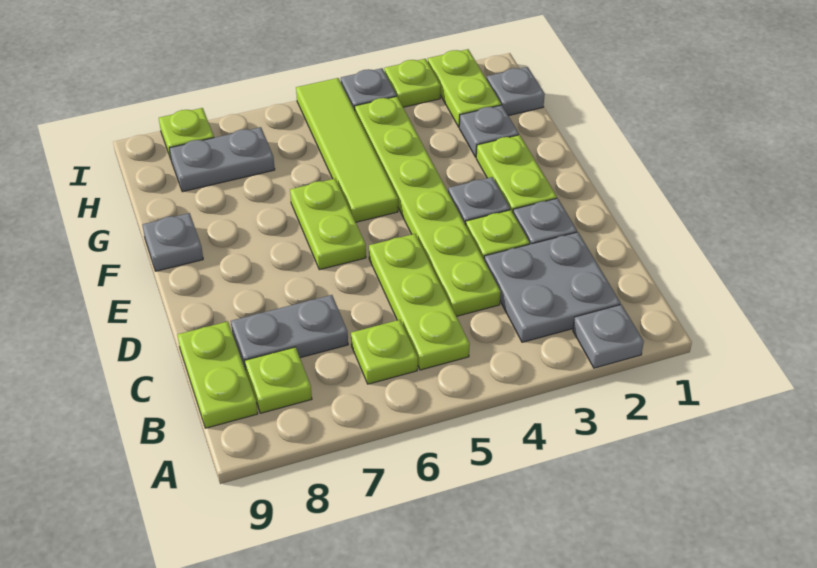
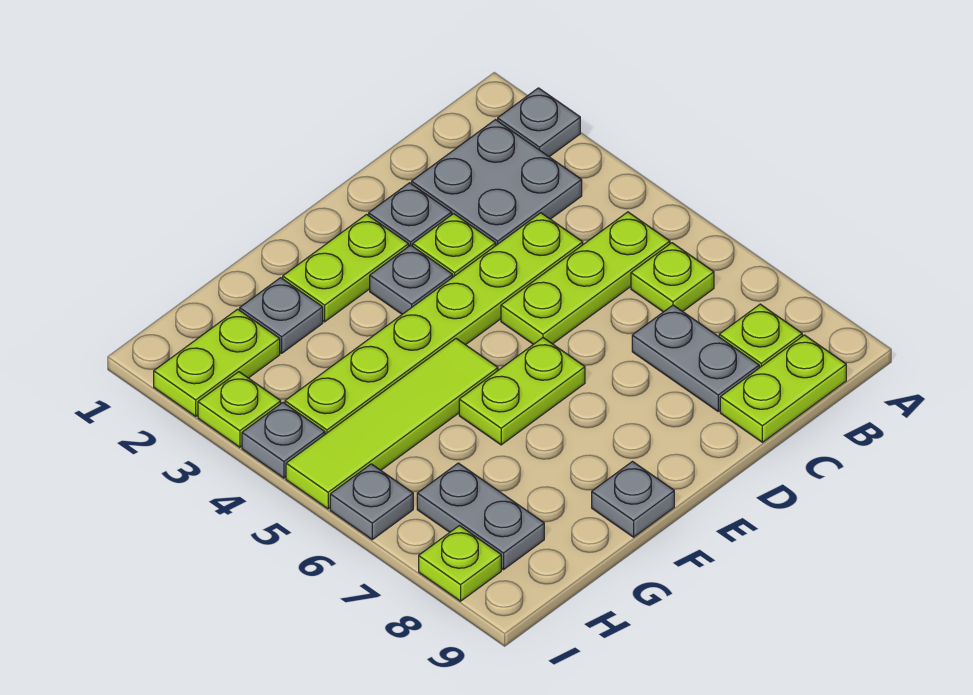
grey 1x1 plate [487,67,545,116] -> grey 1x1 plate moved to [330,464,413,539]

